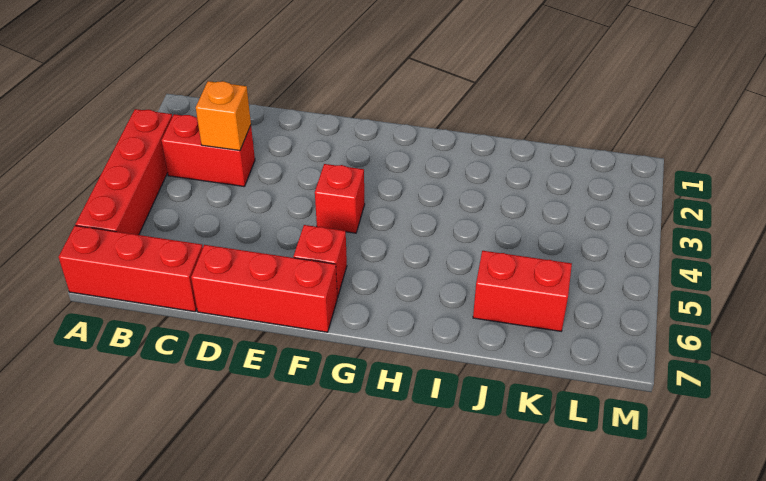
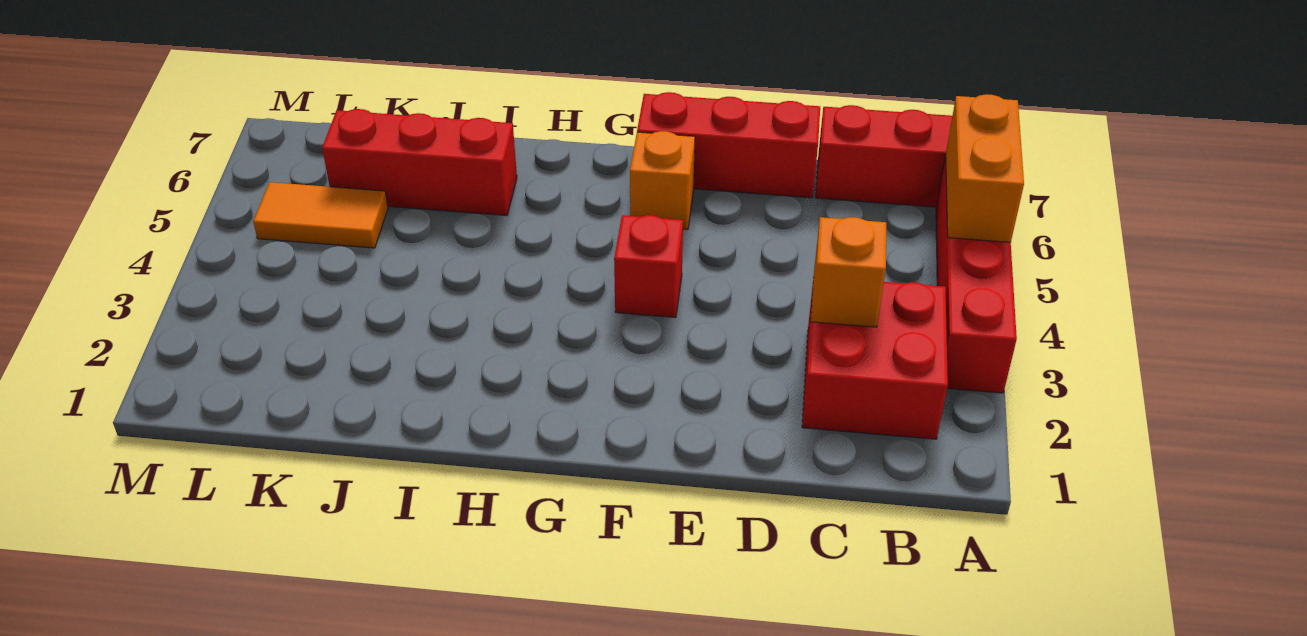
none -> orange 1x2 brick [946,94,1024,242]
red 1x2 brick [161,114,255,187] -> red 2x2 brick [802,282,948,439]
red 1x1 brick [293,225,347,297] -> orange 1x1 brick [630,131,695,230]
red 1x2 brick [473,251,572,331] -> red 1x3 brick [322,109,517,216]
none -> orange 1x2 tile [253,182,388,248]

